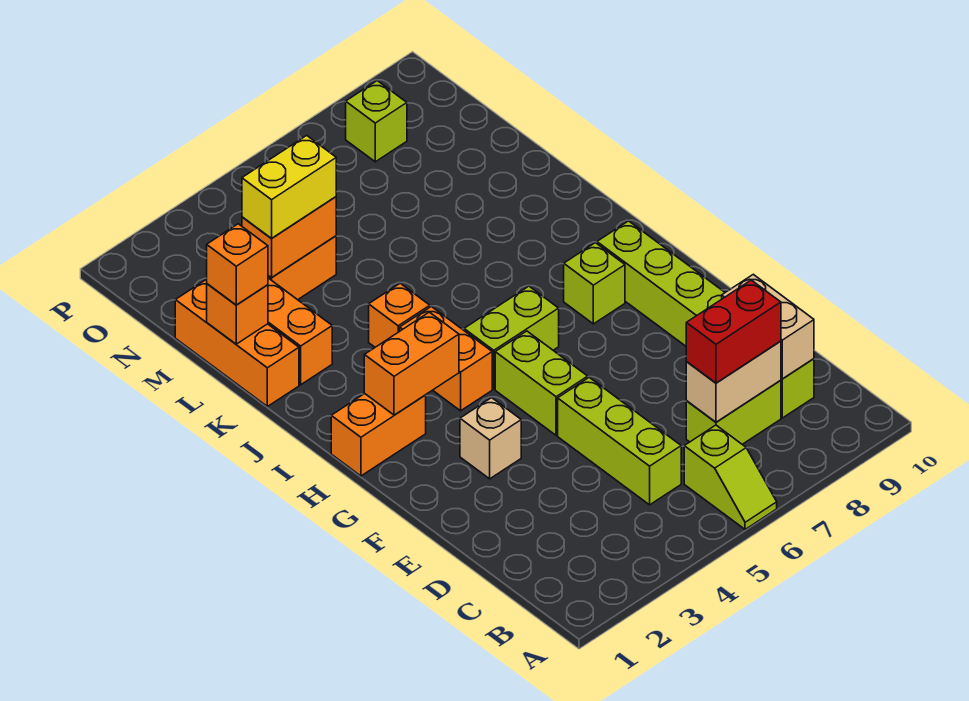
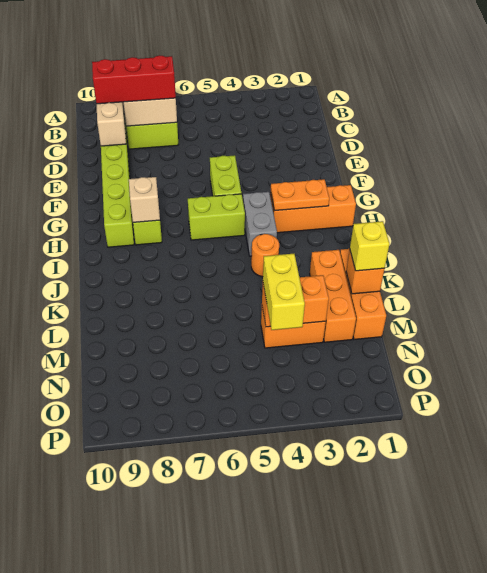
lime 1x2 slope [684,425,777,529] -> none
lime 1x3 brick [558,377,681,505] -> none
red 1x2 brick [686,280,781,383] -> red 1x3 brick [92,56,176,104]
tan 1x1 brick [460,398,521,479] -> tan 1x1 brick moved to [129,177,160,222]
orange 1x2 brick [331,394,426,476] -> orange 1x3 brick [270,185,356,233]
orange 1x2 brick [364,312,459,415] -> orange 1x2 plate [271,179,329,211]
orange 1x2 brick [400,306,492,411] -> grey 1x2 brick [243,192,277,256]
orange 1x1 brick [369,283,430,347] -> orange 1x1 round brick [251,234,279,277]
orange 1x1 brick [207,224,268,305] -> yellow 1x1 brick [350,221,389,271]
yellow 1x2 brick [242,135,336,239] -> yellow 1x2 brick turned to [263,254,305,330]
lime 1x1 brick [346,81,407,162] -> none

